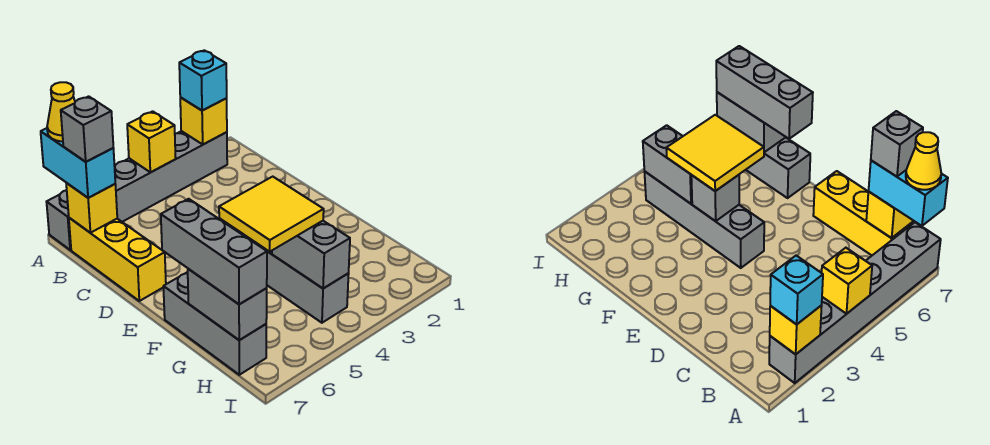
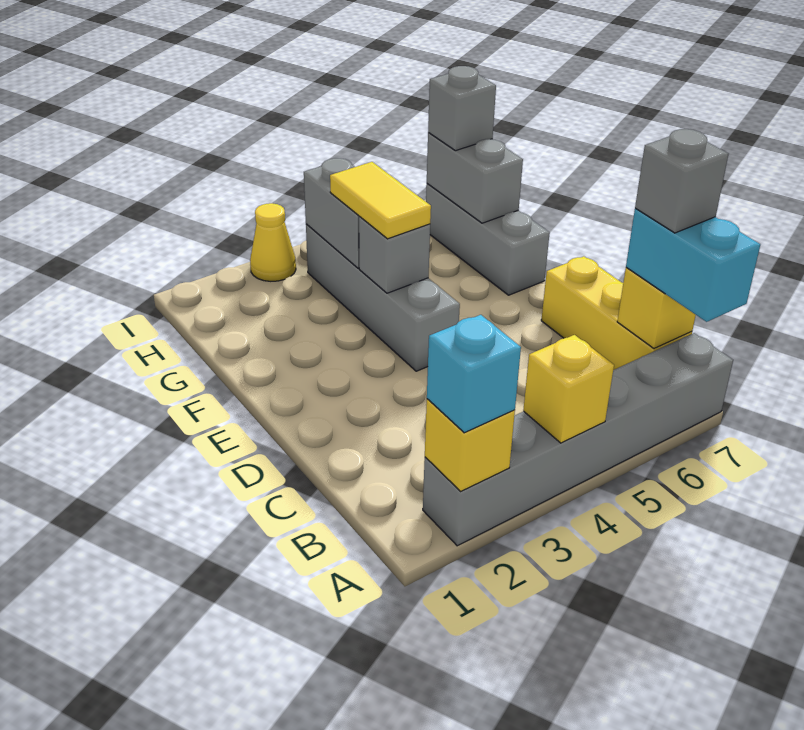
yellow 1x1 cone [47,82,75,141] -> yellow 1x1 cone moved to [250,203,296,281]
yellow 2x2 tile [219,177,324,252] -> yellow 1x2 tile [330,162,431,239]
grey 1x3 brick [161,199,267,304] -> grey 1x1 brick [428,66,496,151]

